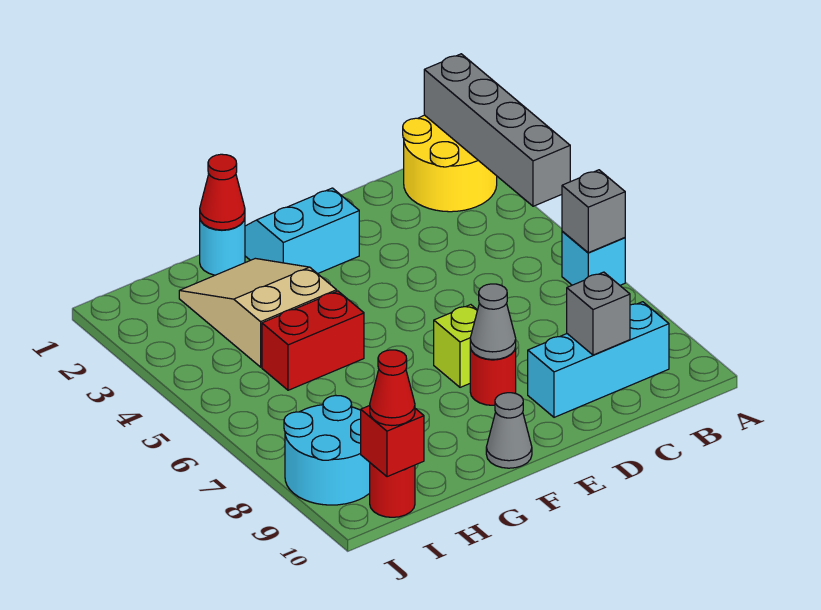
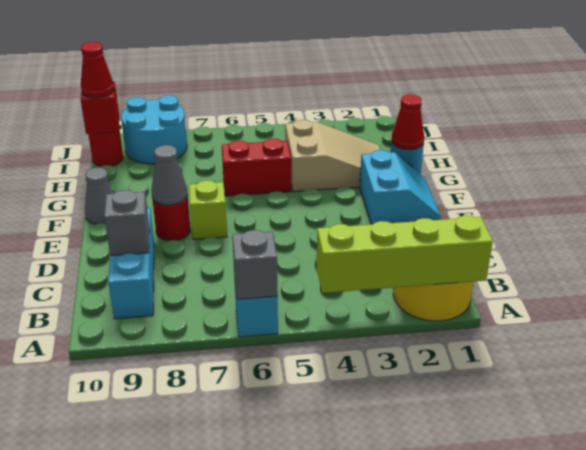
grey 1x4 brick [424,54,570,206] -> lime 1x4 brick [317,215,493,293]
red 1x2 brick [262,291,364,390] -> red 1x2 brick turned to [222,138,291,196]

